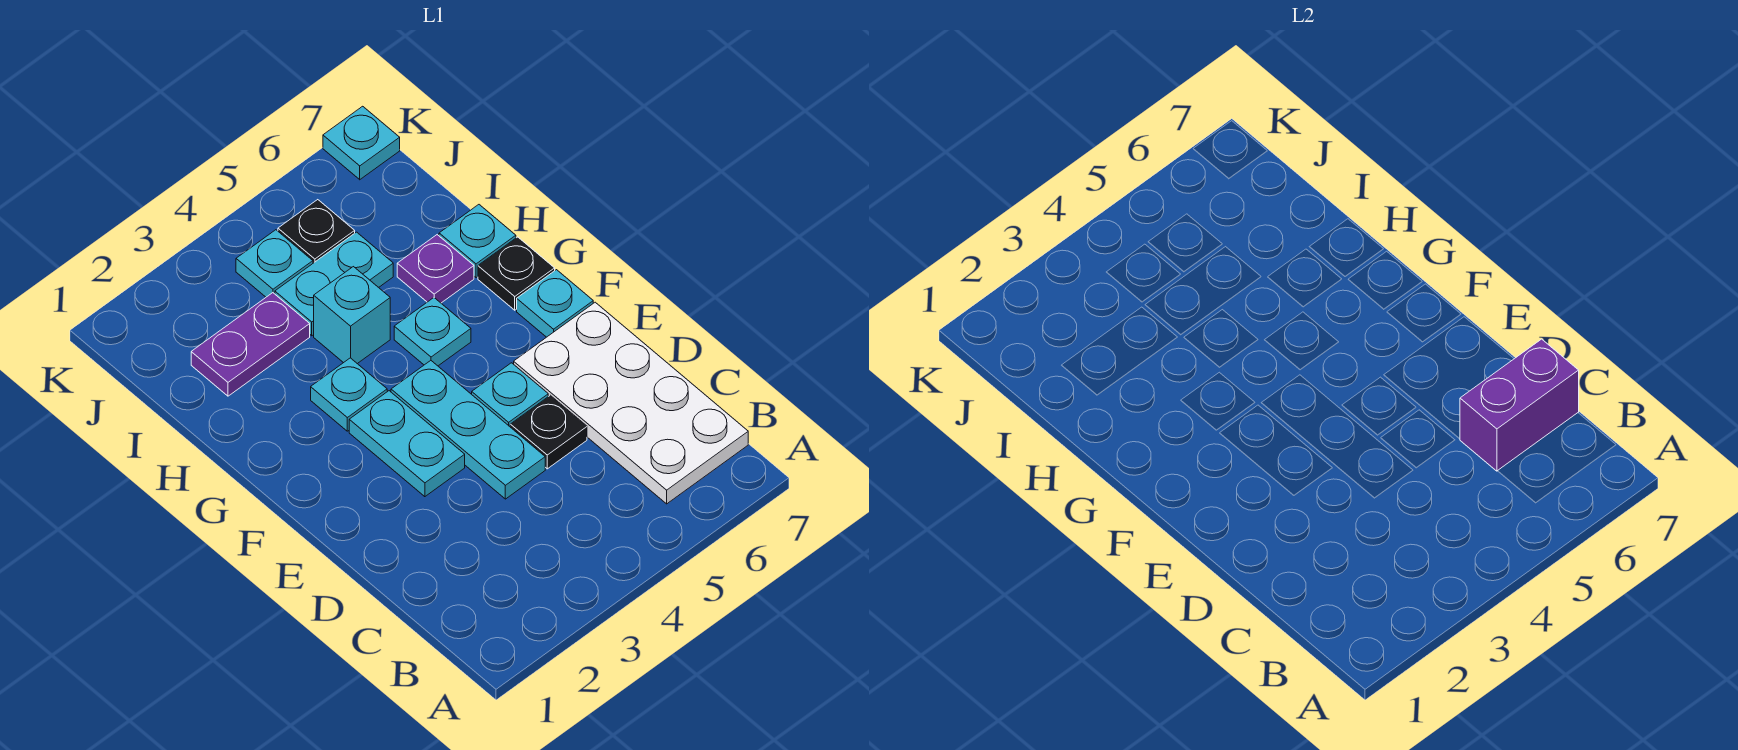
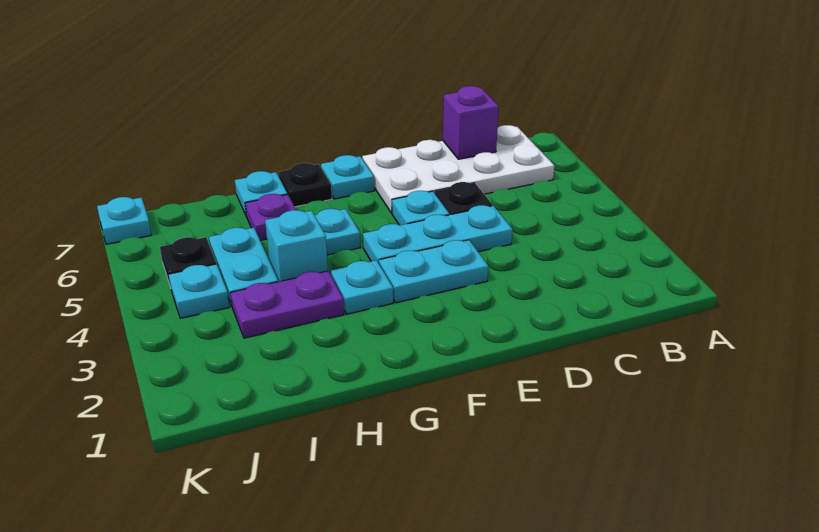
purple 1x2 brick [1460,339,1579,471] -> purple 1x1 brick [443,86,499,159]
purple 1x2 plate [191,293,310,396] -> purple 1x2 plate turned to [230,271,344,338]

